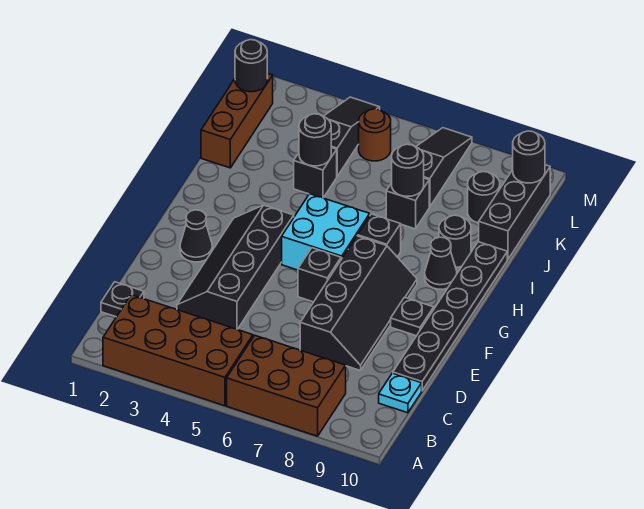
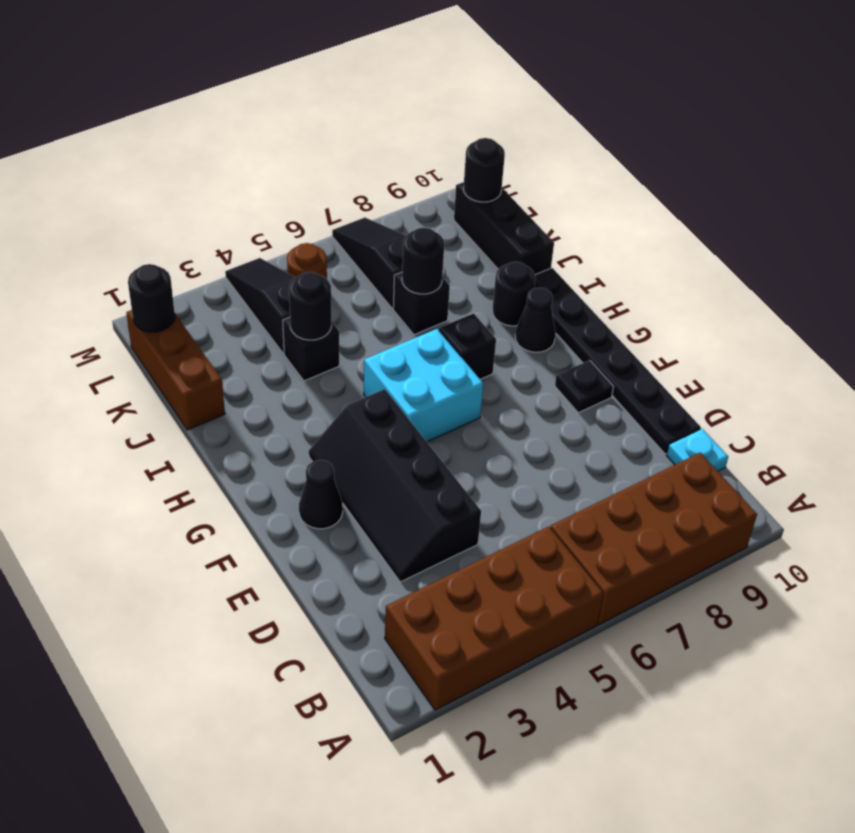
brown 2x3 brick [227,335,346,436] -> brown 2x4 brick [550,453,757,625]
black 1x1 plate [101,282,144,317] -> none
black 2x4 slope [300,236,417,371] -> none
black 1x1 brick [298,248,341,302] -> none
black 1x1 round brick [468,172,500,223] -> none

